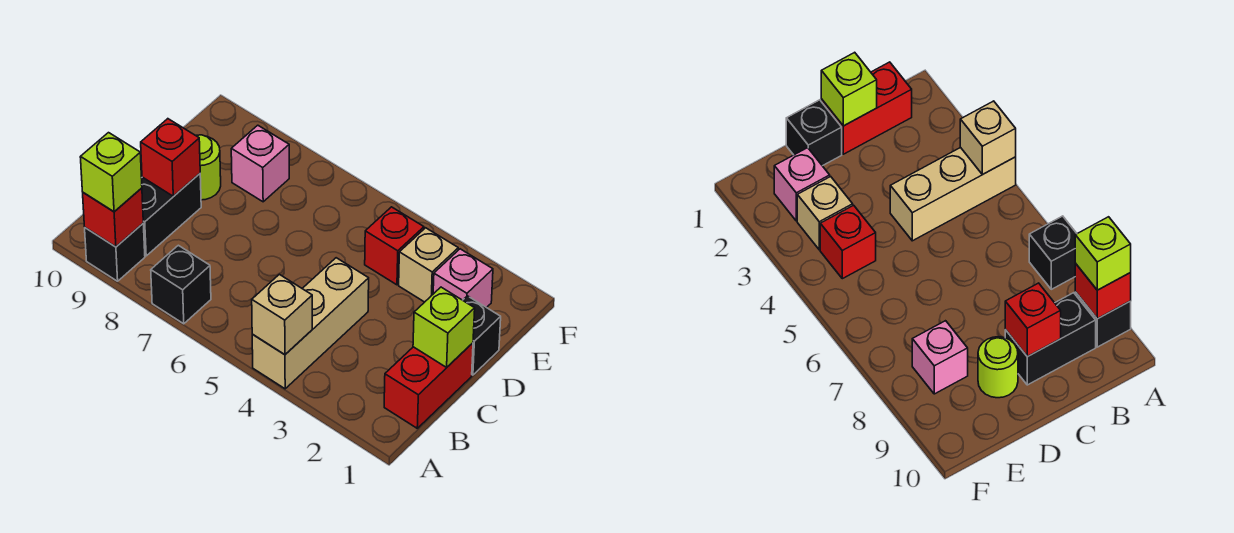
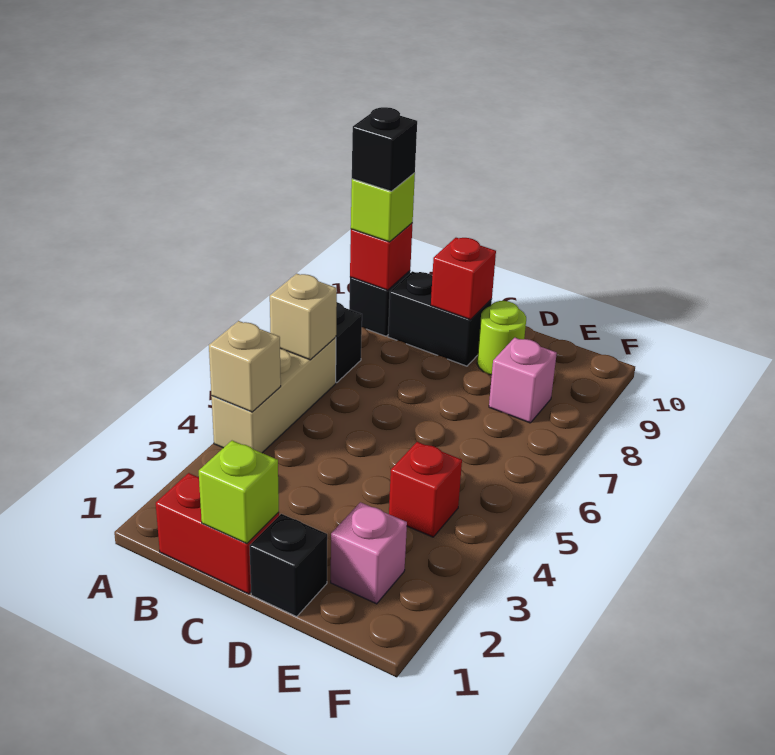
tan 1x3 brick [252,258,369,389] -> tan 1x3 brick turned to [211,337,336,453]
none -> black 1x1 brick [352,107,417,191]
tan 1x1 brick [399,228,458,302] -> tan 1x1 brick moved to [270,274,337,360]

